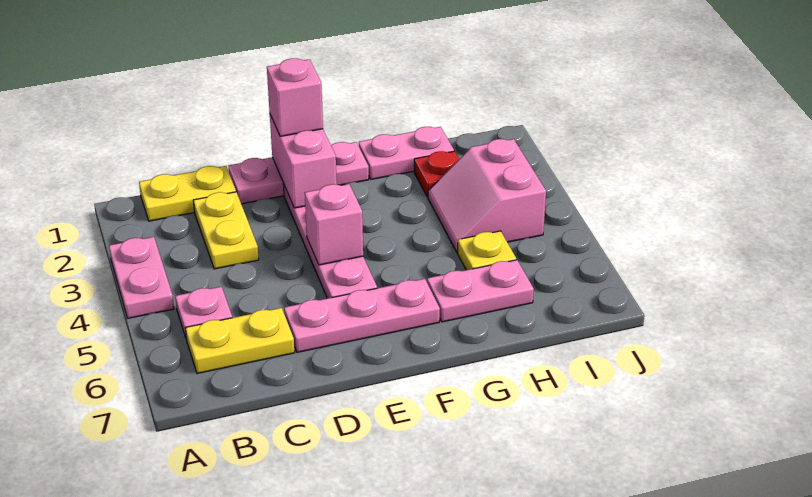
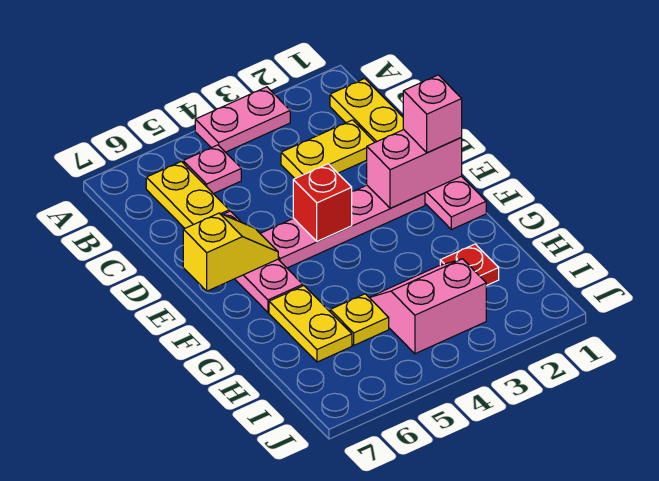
pink 1x1 brick [305,184,363,265] -> red 1x1 brick [293,164,352,241]
none -> yellow 1x2 slope [183,213,278,291]
pink 1x2 plate [359,127,454,179] -> none
pink 1x2 plate [427,260,534,322] -> yellow 1x2 plate [269,286,352,362]

